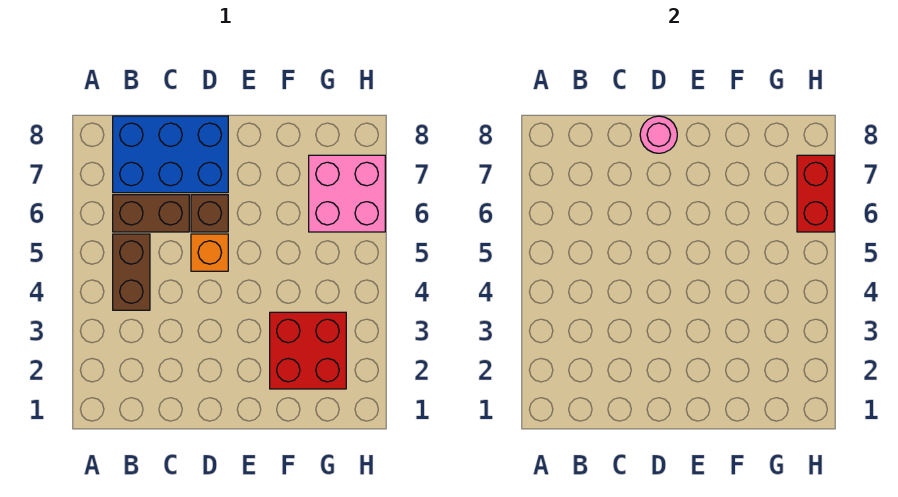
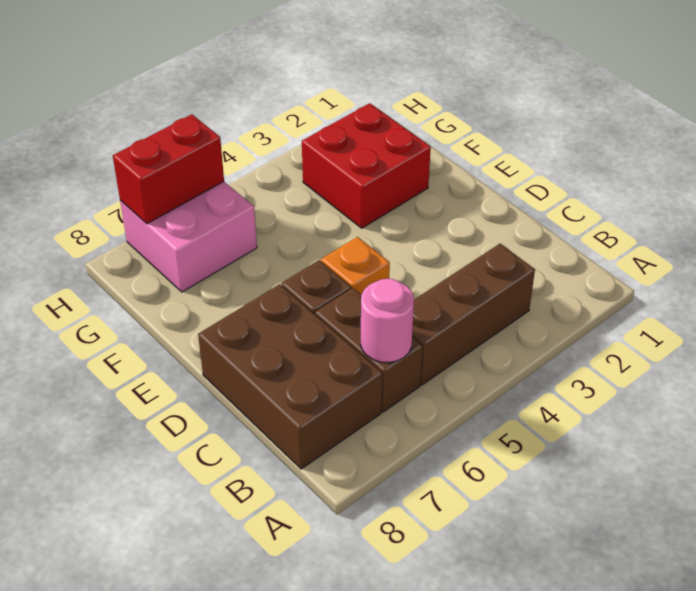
brown 1x2 brick [113,234,150,310] -> brown 1x3 brick [412,244,535,385]
blue 2x3 brick [113,116,228,193] -> brown 2x3 brick [198,284,382,469]
pink 1x1 round brick [640,116,677,153] -> pink 1x1 round brick moved to [361,279,414,363]

